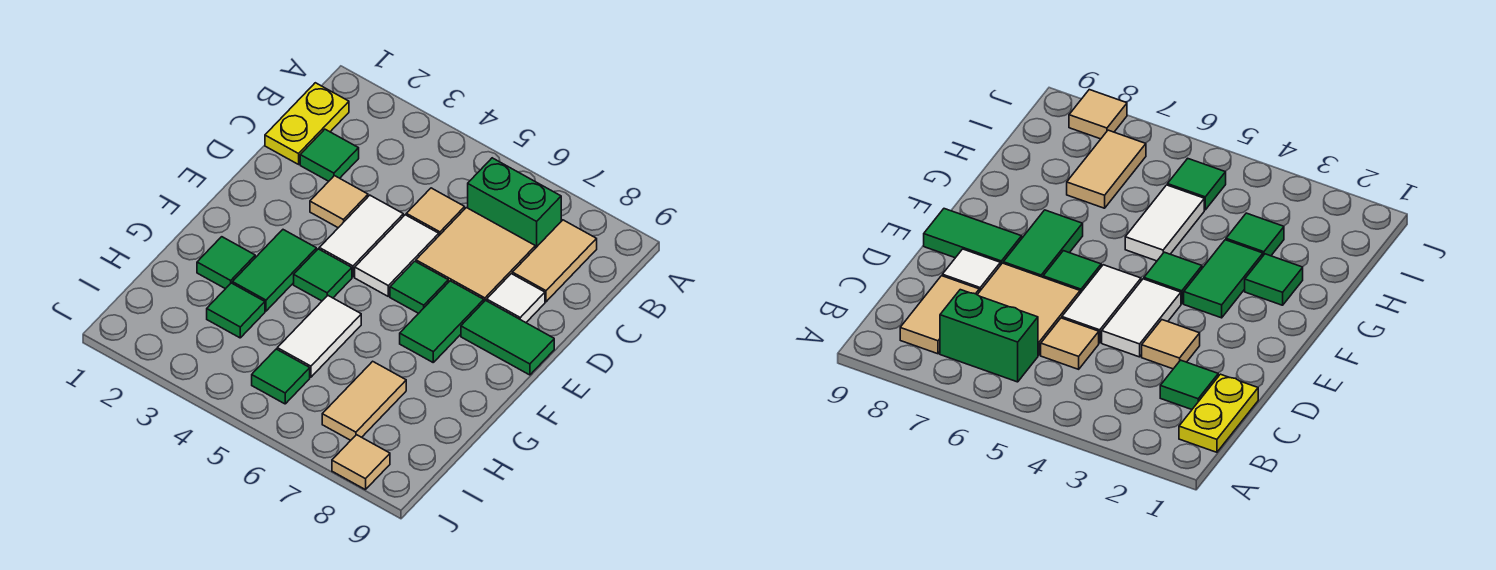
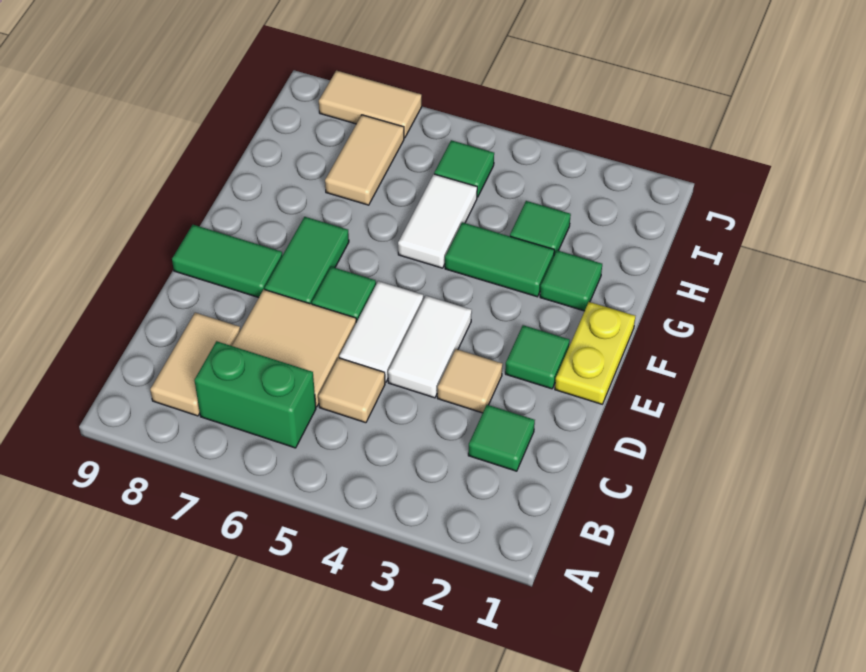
yellow 1x2 plate [265,83,349,164] -> yellow 1x2 plate moved to [555,302,635,404]
white 1x1 tile [487,274,545,323] -> none
green 1x2 tile [232,230,316,311] -> green 1x2 tile turned to [445,222,554,297]
green 1x1 tile [294,249,352,301] -> green 1x1 tile moved to [505,325,570,389]
tan 1x1 tile [332,435,390,490] -> tan 1x2 tile [319,71,422,138]

